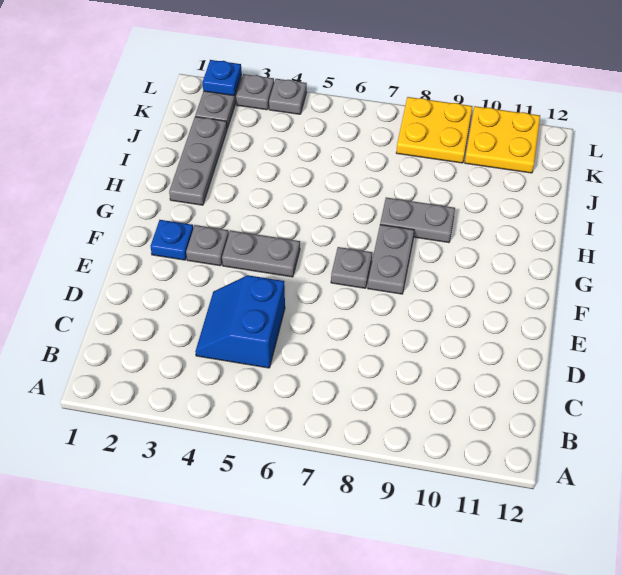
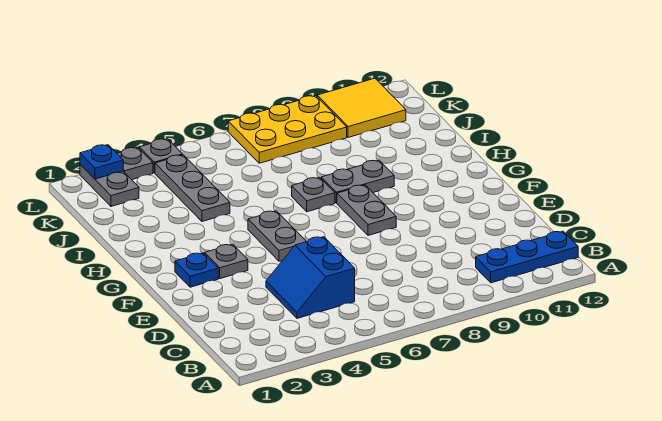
none -> blue 1x3 plate [476,231,578,283]
grey 1x2 plate [222,231,300,277] -> grey 1x2 plate turned to [248,211,306,261]
grey 1x1 plate [331,247,372,288] -> grey 1x1 plate moved to [292,177,335,212]
grey 1x3 plate [169,117,227,205] -> grey 1x3 plate moved to [155,155,230,221]
yellow 2x2 plate [396,97,473,163] -> yellow 2x3 plate [228,96,347,163]
yellow 2x2 plate [465,106,540,173] -> yellow 2x2 tile [317,78,406,137]

